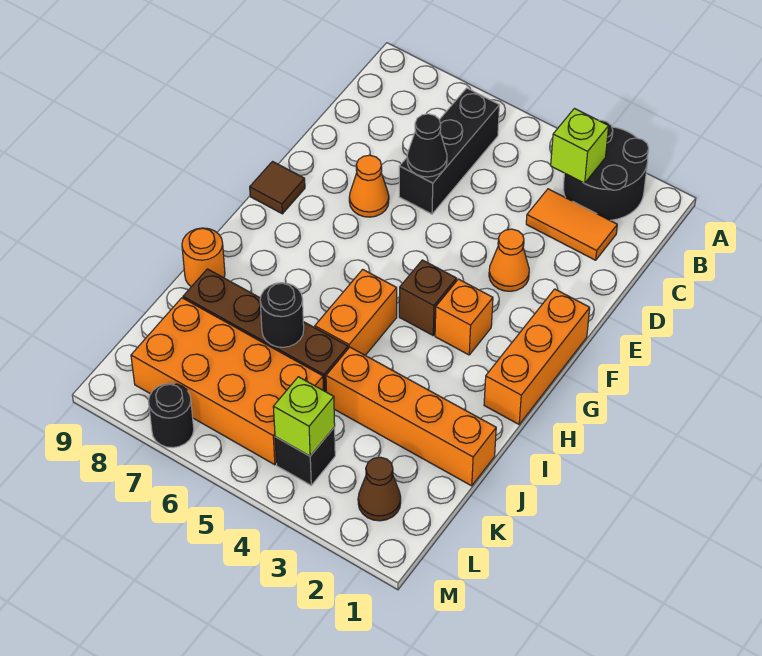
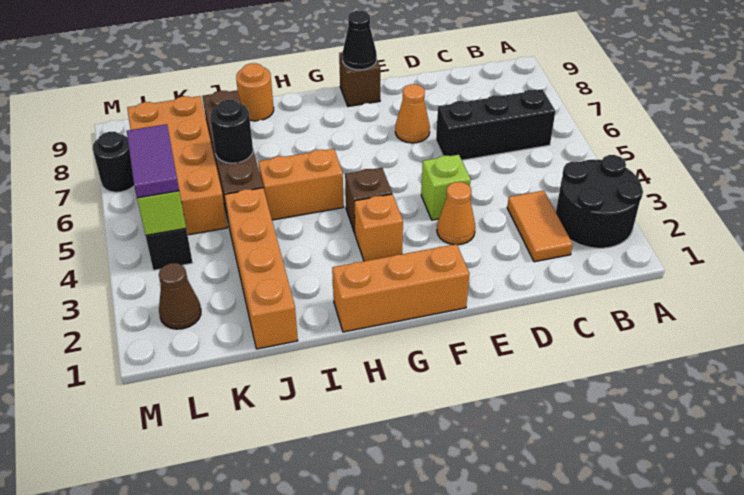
lime 1x1 brick [551,109,609,183] -> lime 1x1 brick moved to [421,155,471,220]
black 1x1 cone [407,114,447,177] -> black 1x1 cone moved to [342,11,377,70]
brown 1x1 tile [250,162,305,214] -> brown 1x1 brick [339,52,380,107]
none -> purple 1x2 tile [127,124,179,198]

